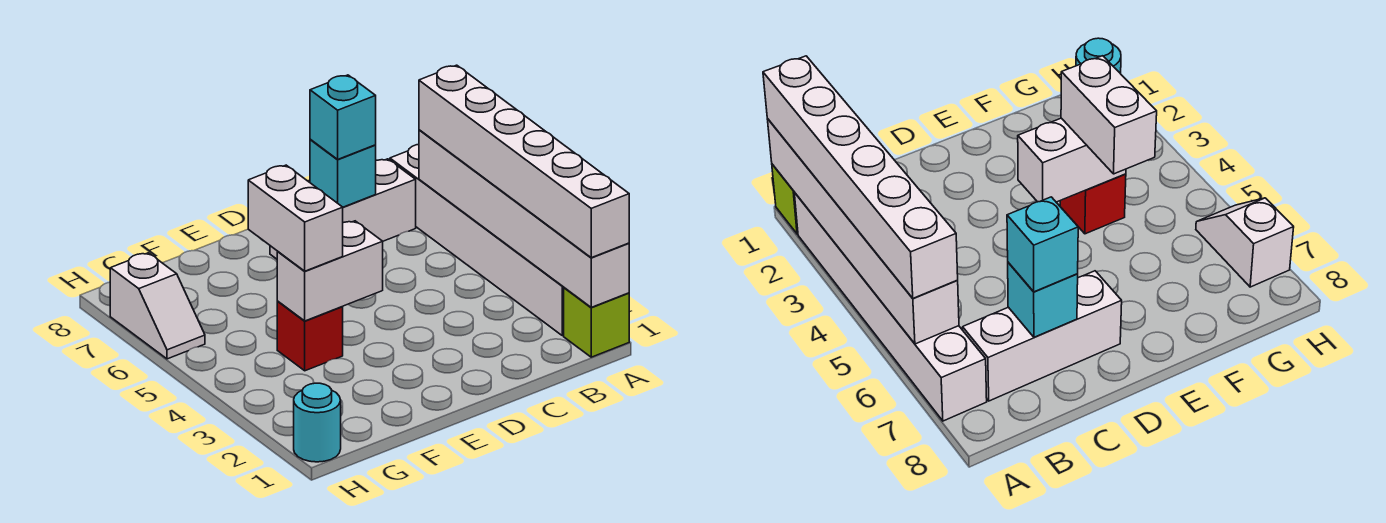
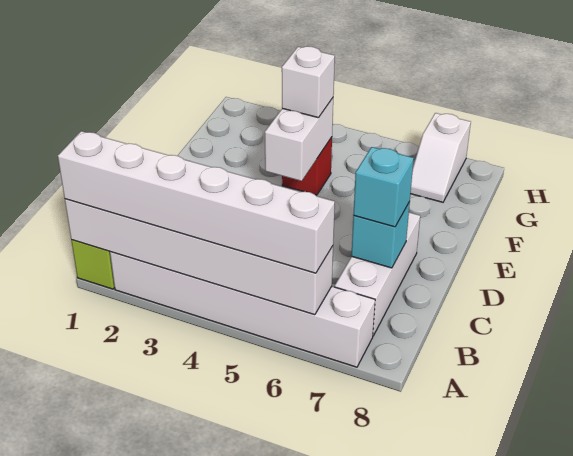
white 1x2 brick [248,165,343,271] -> white 1x1 brick [282,46,335,118]
cyan 1x1 round brick [294,383,341,462] -> none
white 1x2 slope [110,253,205,359] -> white 1x2 slope turned to [410,113,471,202]

